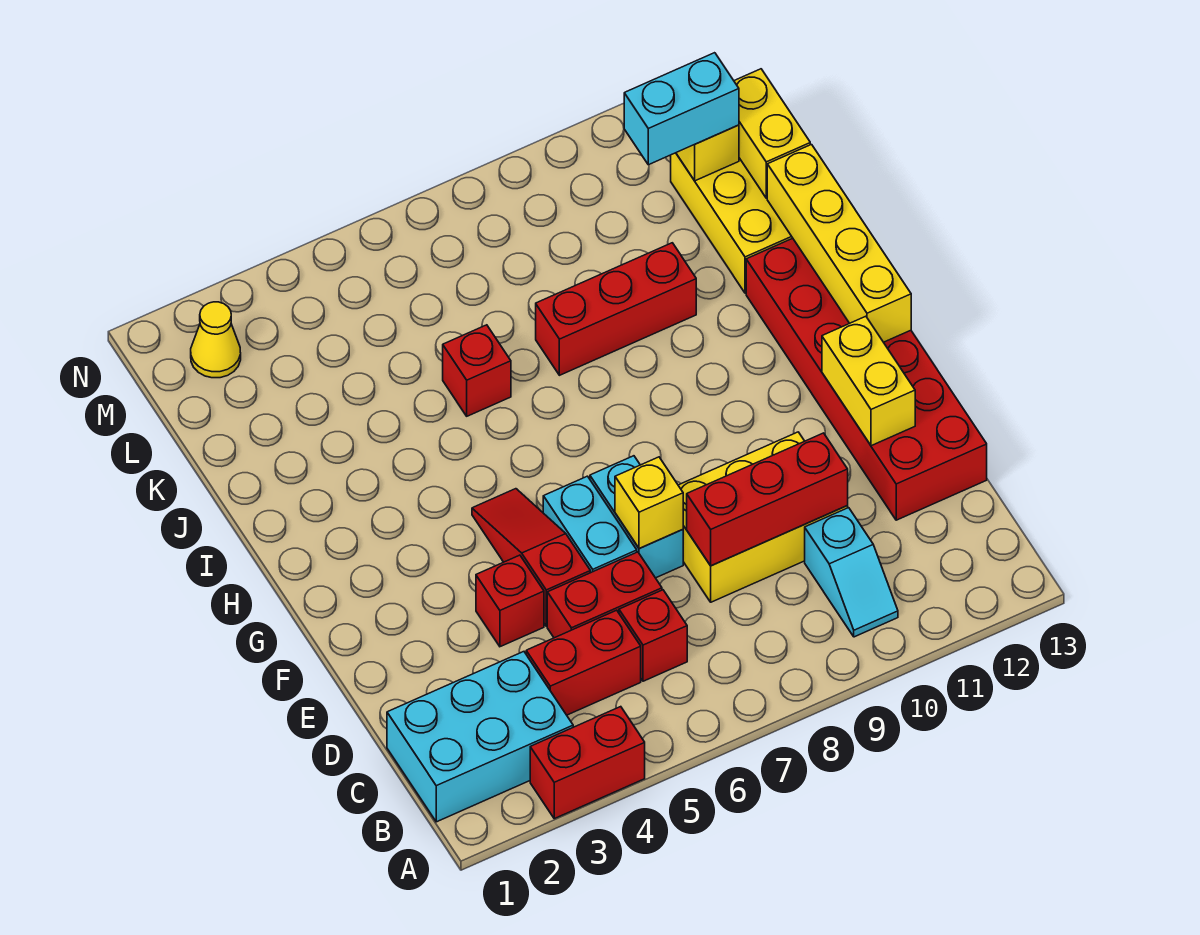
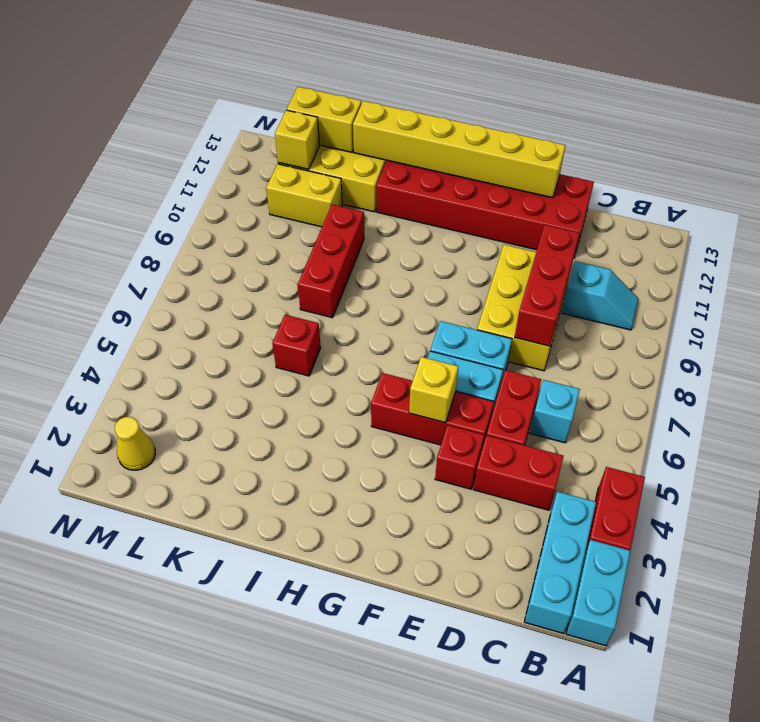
cyan 2x3 brick [387,652,573,822] -> cyan 1x3 brick [524,492,596,634]
red 1x2 brick [526,610,641,715] -> red 1x2 brick turned to [473,435,564,510]
red 1x1 brick [619,590,687,681] -> cyan 1x1 brick [530,380,580,443]
red 1x3 slope [472,489,590,626] -> red 1x3 brick [371,373,494,445]
yellow 1x1 brick [615,457,683,549] -> yellow 1x1 brick moved to [409,357,458,423]
yellow 1x2 brick [822,316,915,446] -> yellow 1x2 brick moved to [266,164,342,227]
yellow 1x4 brick [767,145,911,342] -> yellow 1x6 brick [353,101,566,198]
cyan 1x2 brick [624,53,739,165] -> cyan 1x2 brick moved to [566,540,630,646]

